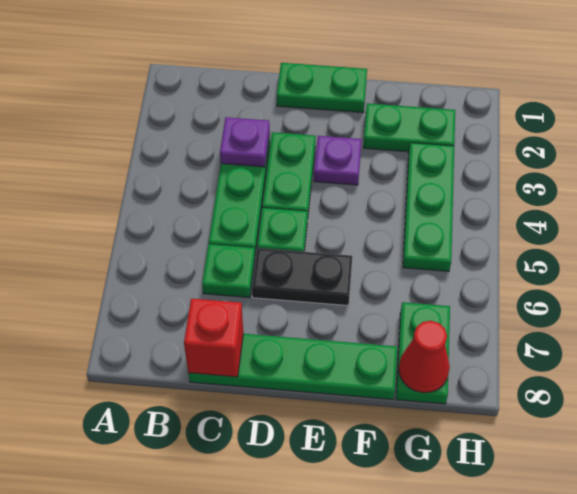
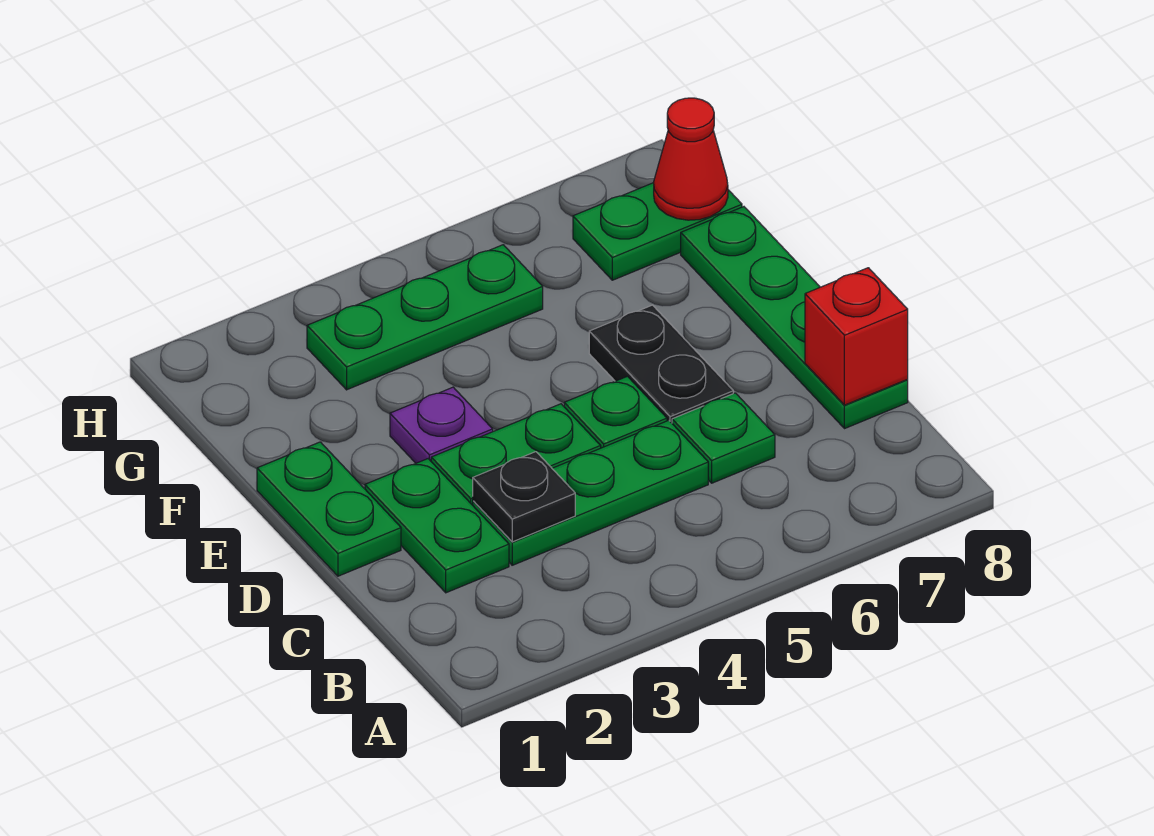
purple 1x1 plate [220,117,270,167] -> black 1x1 plate [473,452,575,542]
green 1x2 plate [363,103,455,152] -> green 1x2 plate moved to [365,459,509,593]

